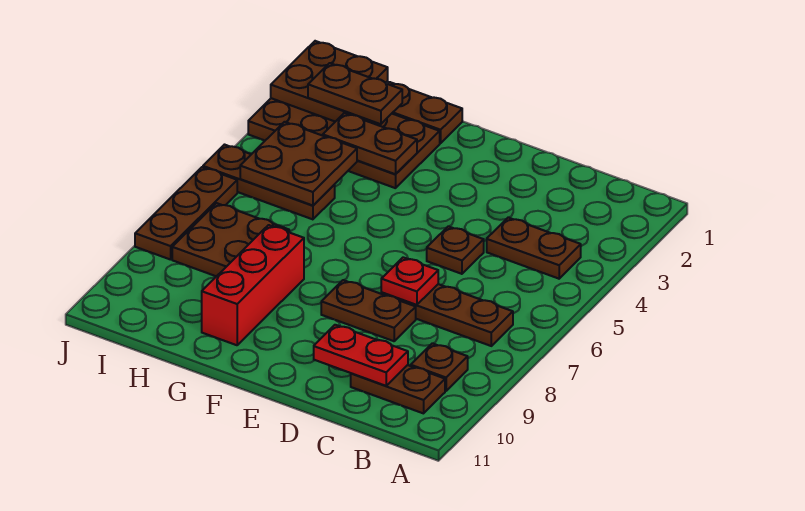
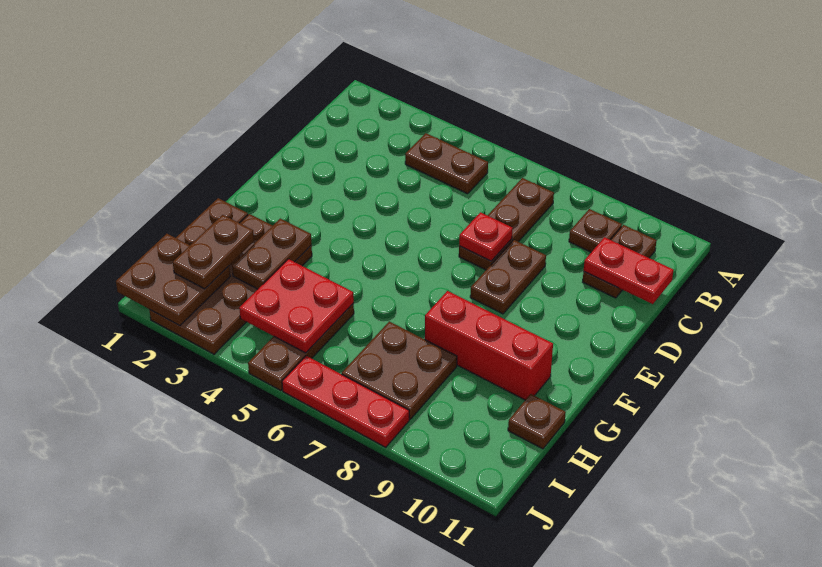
brown 1x2 plate [487,218,581,279] -> brown 1x2 plate turned to [405,133,488,194]
red 1x2 plate [314,325,408,386] -> red 1x2 plate turned to [584,237,674,304]
brown 1x1 plate [427,226,484,274] -> brown 1x1 plate moved to [508,394,566,449]
brown 2x2 plate [240,122,357,205] -> red 2x2 plate [239,259,354,353]
brown 1x3 plate [135,167,237,260] -> red 1x3 plate [282,356,409,447]

